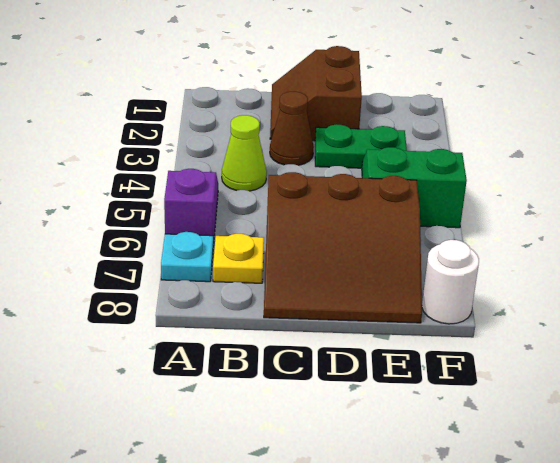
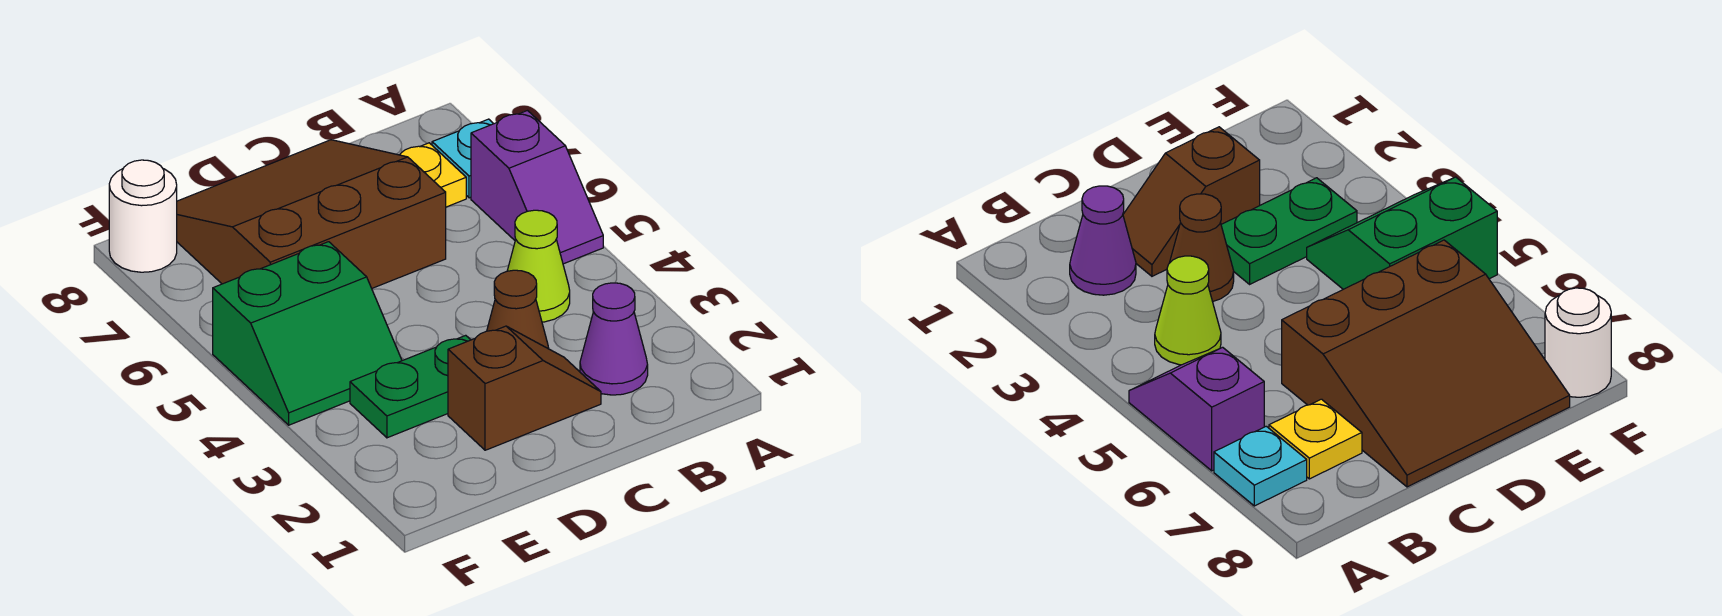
none -> purple 1x1 cone [580,283,648,395]
brown 2x2 slope [270,46,362,141] -> brown 1x2 slope [448,326,601,450]

